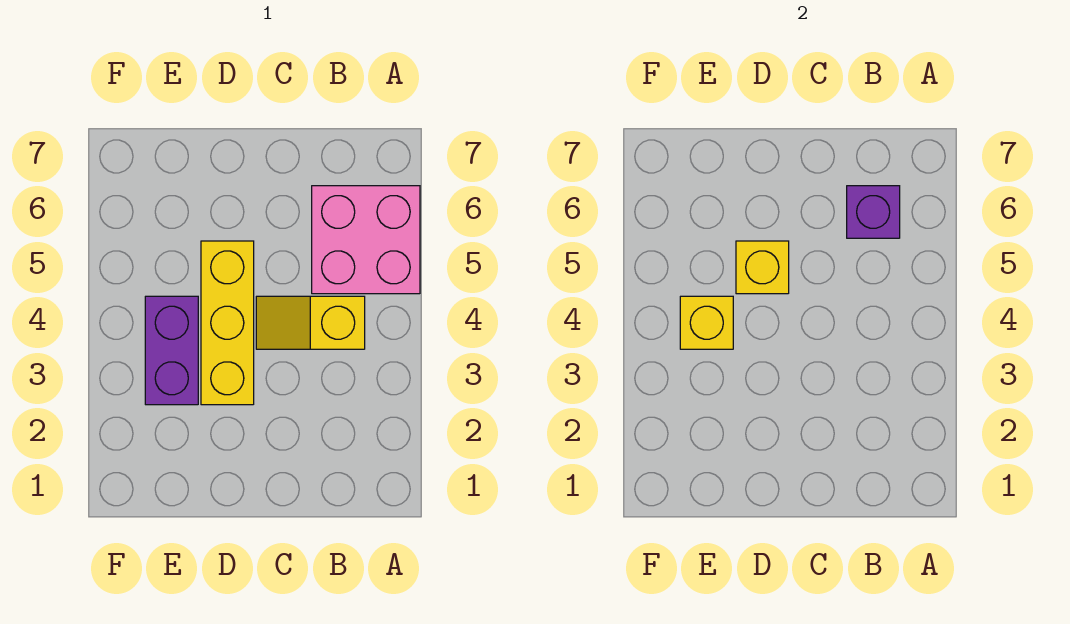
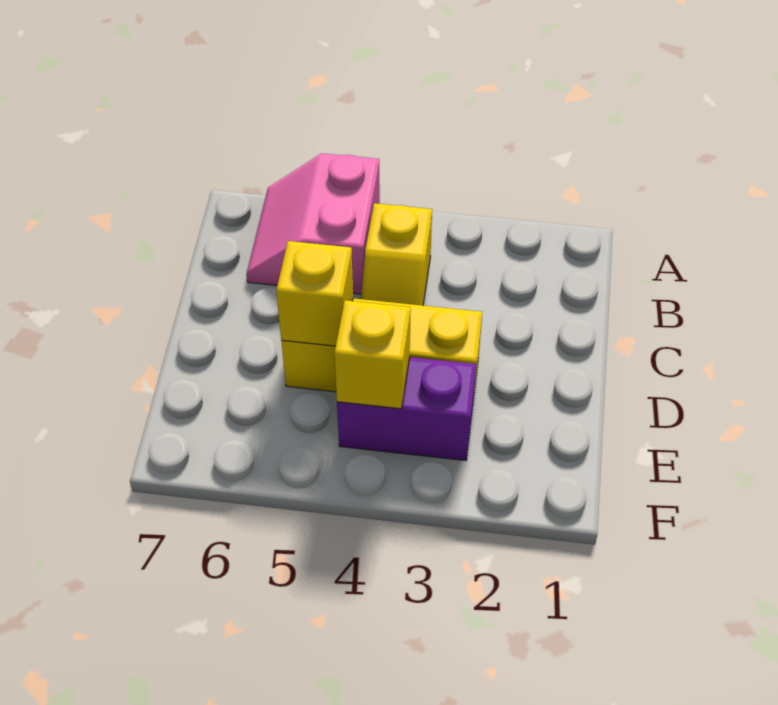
pink 2x2 brick [312,186,420,294] -> pink 2x2 slope [246,153,380,294]
purple 1x1 brick [847,186,900,238] -> none

